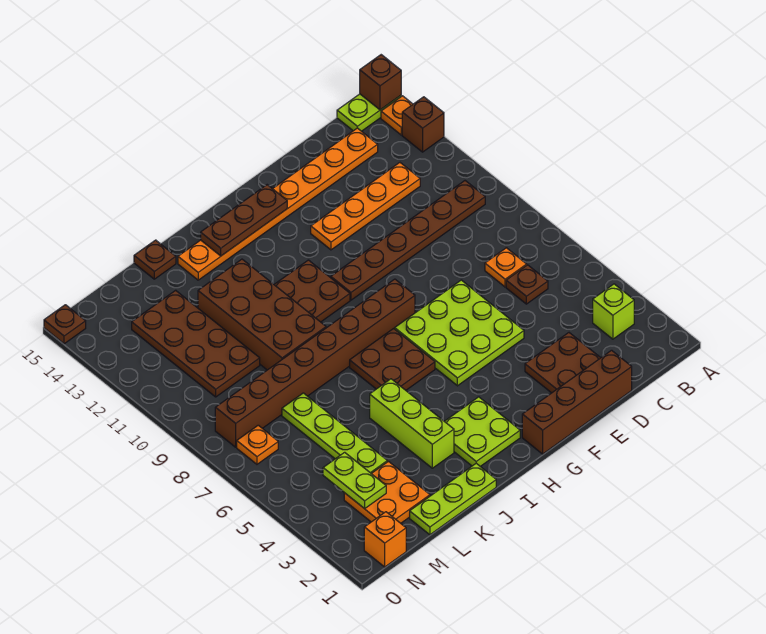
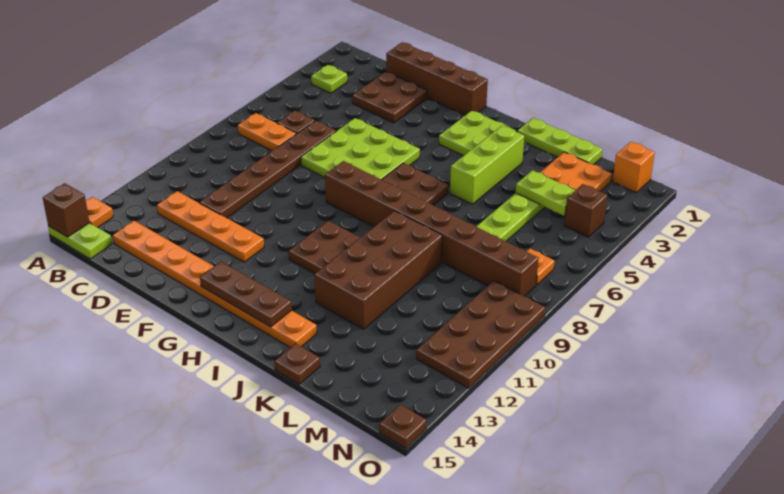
brown 1x1 brick [402,97,444,152] -> brown 1x1 brick moved to [564,184,607,237]
lime 1x1 brick [593,284,634,339] -> lime 1x1 plate [311,65,347,93]
brown 1x6 plate [331,181,485,300] -> brown 1x6 plate turned to [199,121,336,218]
orange 1x1 plate [485,248,527,287] -> orange 1x2 plate [238,113,296,151]
brown 2x4 plate [132,290,260,397] -> brown 2x4 plate moved to [416,281,545,388]
lime 1x2 plate [323,452,386,509] -> lime 1x2 plate turned to [516,170,575,216]

